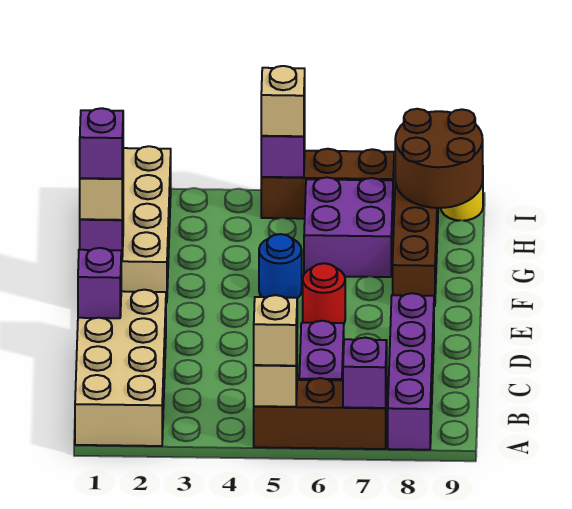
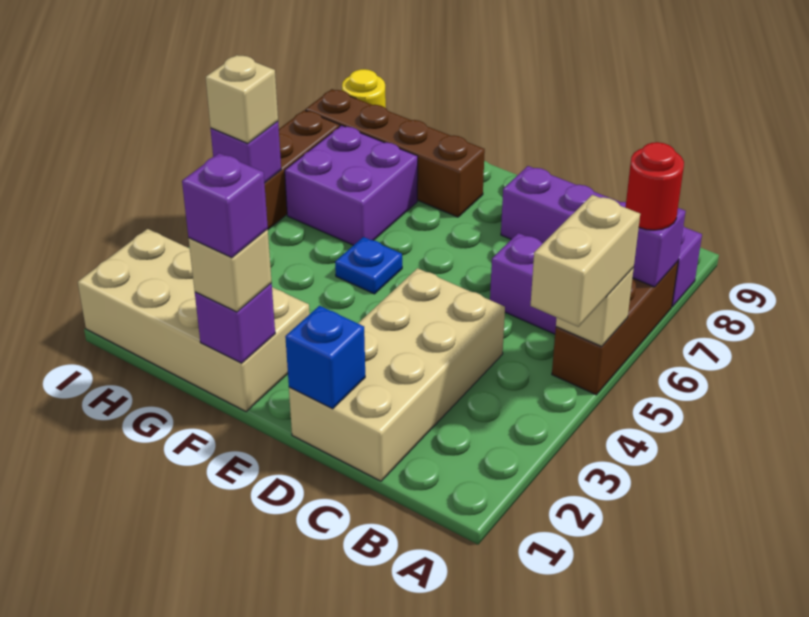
tan 2x4 brick [75,290,166,446] -> tan 2x4 brick turned to [289,268,505,481]
tan 1x1 brick [254,295,297,366] -> tan 1x2 brick [530,195,640,327]
purple 1x1 brick [78,248,121,318] -> blue 1x1 brick [285,306,365,409]
red 1x1 round brick [303,263,345,324] -> red 1x1 round brick moved to [625,142,684,230]
blue 1x1 round brick [259,234,302,298] -> blue 1x1 plate [335,237,402,294]
brown 2x2 round brick [395,109,483,208] -> none

